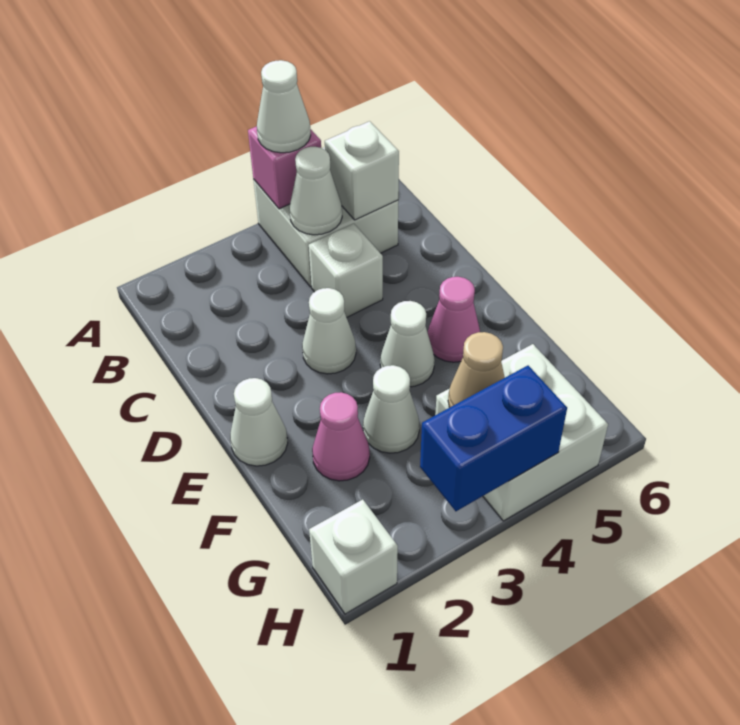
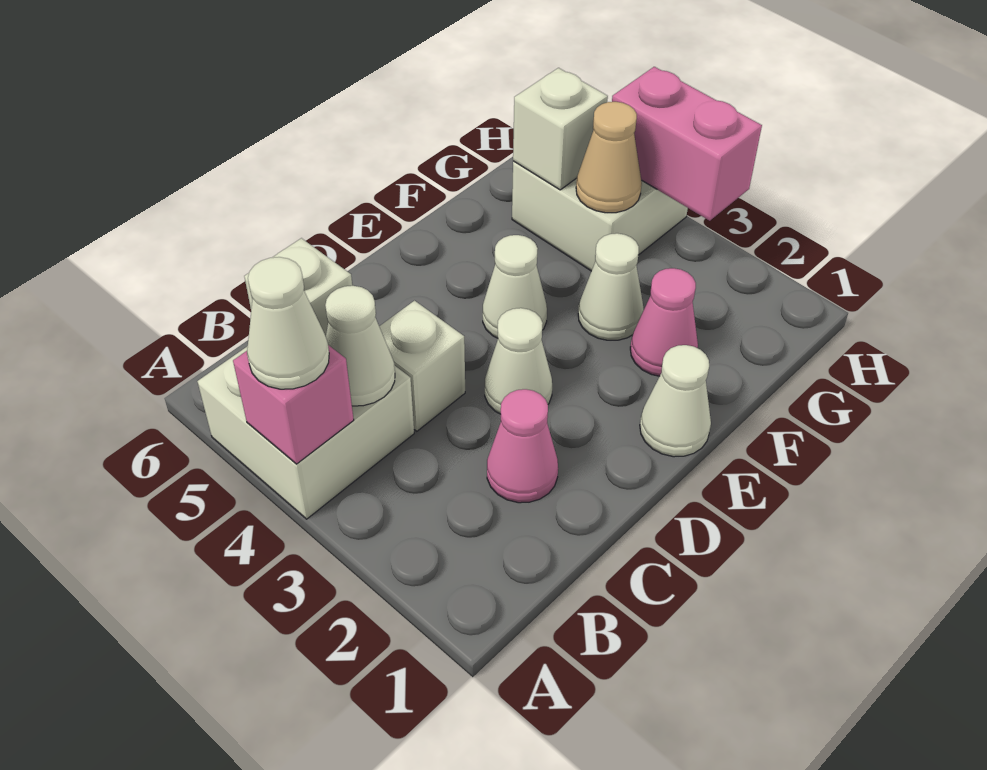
pink 1x1 cone [428,277,480,362] -> pink 1x1 cone moved to [487,389,558,503]
white 1x1 brick [309,499,398,614] -> white 1x1 brick moved to [513,68,608,190]
blue 1x2 brick [420,366,567,511] -> pink 1x2 brick [612,67,762,221]

